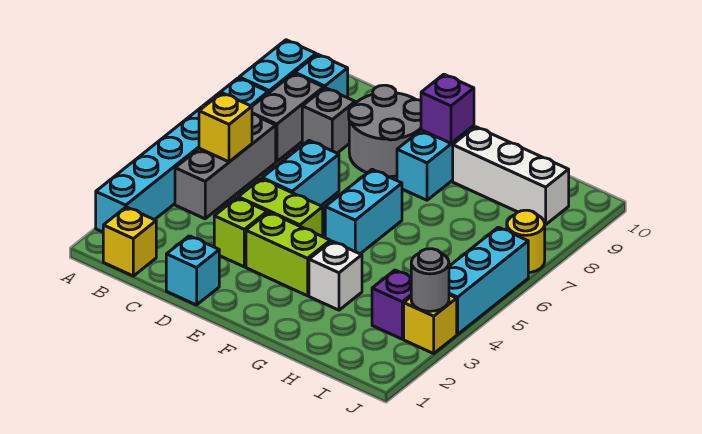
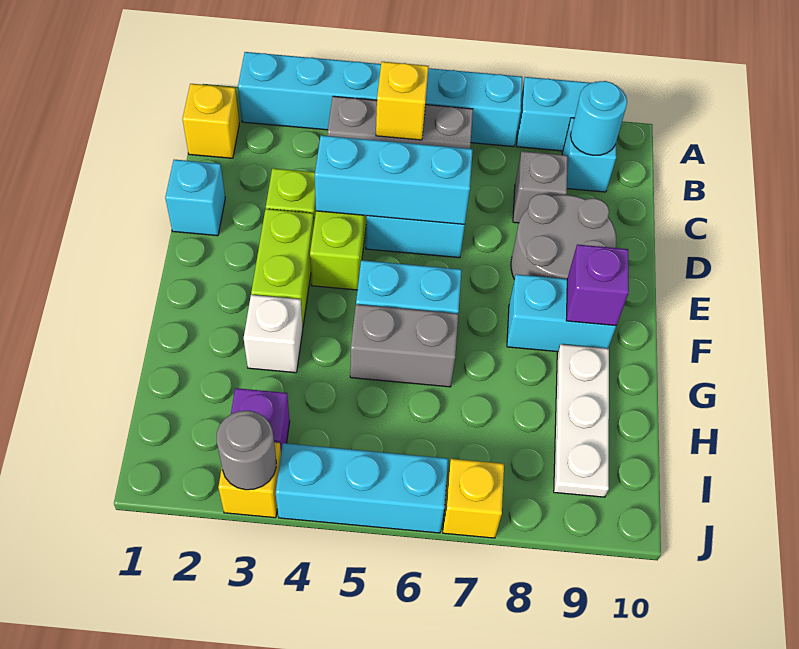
grey 1x2 brick [252,73,324,162] -> grey 1x2 brick moved to [350,304,458,387]
none -> cyan 1x1 round brick [570,81,627,155]
none -> cyan 1x3 brick [315,135,473,225]
white 1x3 brick [453,127,569,225] -> white 1x3 plate [554,344,609,497]
yellow 1x1 round brick [507,210,545,273] -> yellow 1x1 brick [443,459,504,538]

